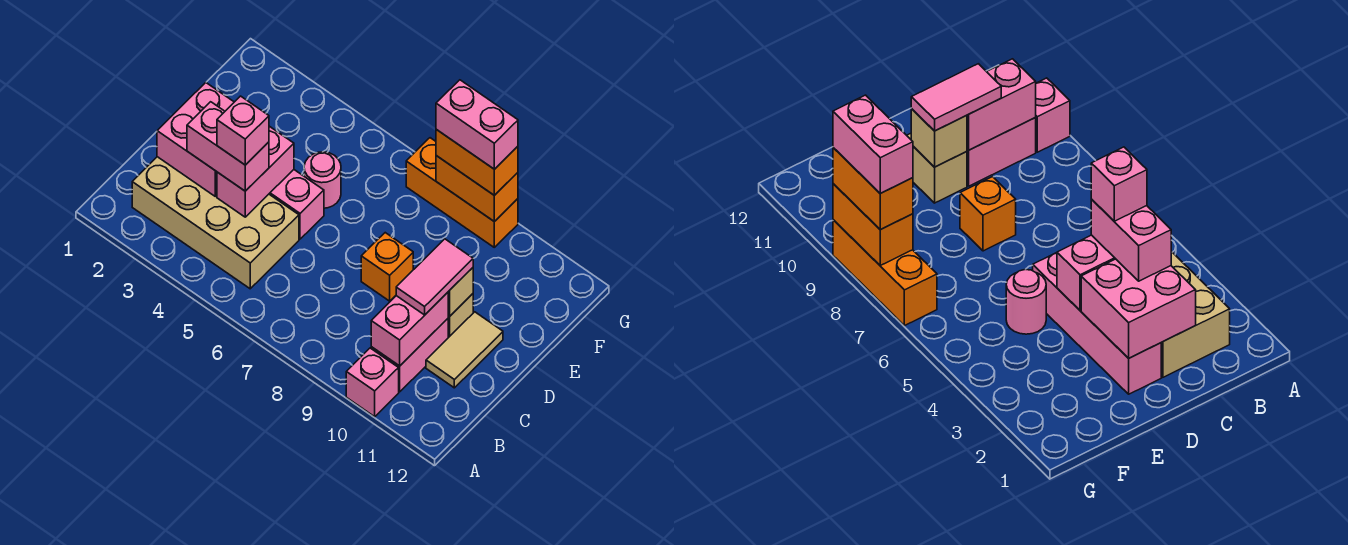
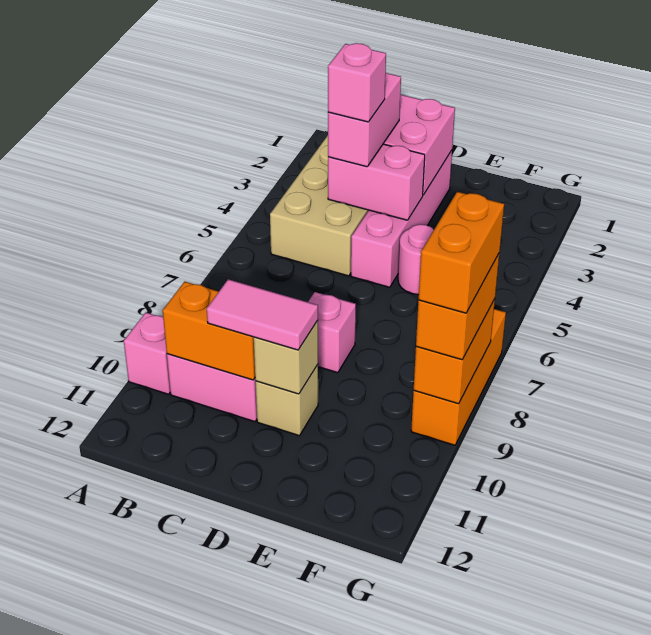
pink 1x2 brick [371,292,448,366] -> orange 1x2 brick [163,282,255,380]
tan 1x2 tile [426,312,503,388] -> none
orange 1x1 brick [361,233,413,301] -> pink 1x1 brick [308,292,356,373]
pink 1x2 brick [436,80,518,169] -> orange 1x2 brick [418,192,504,313]

